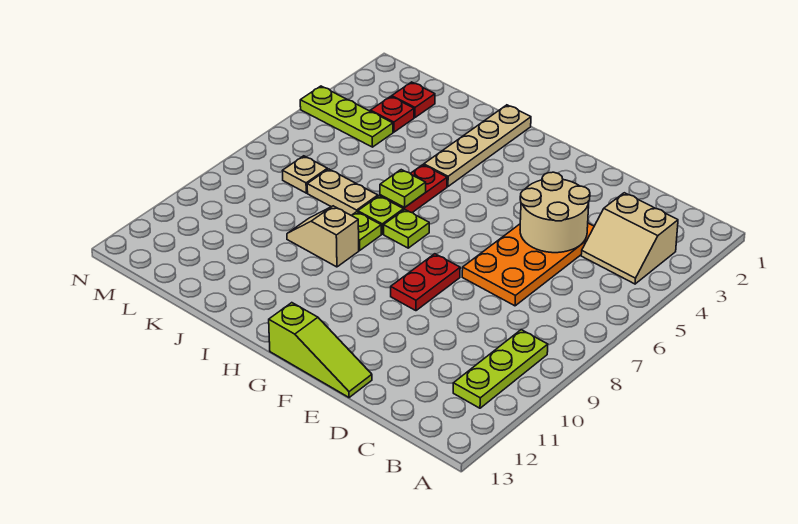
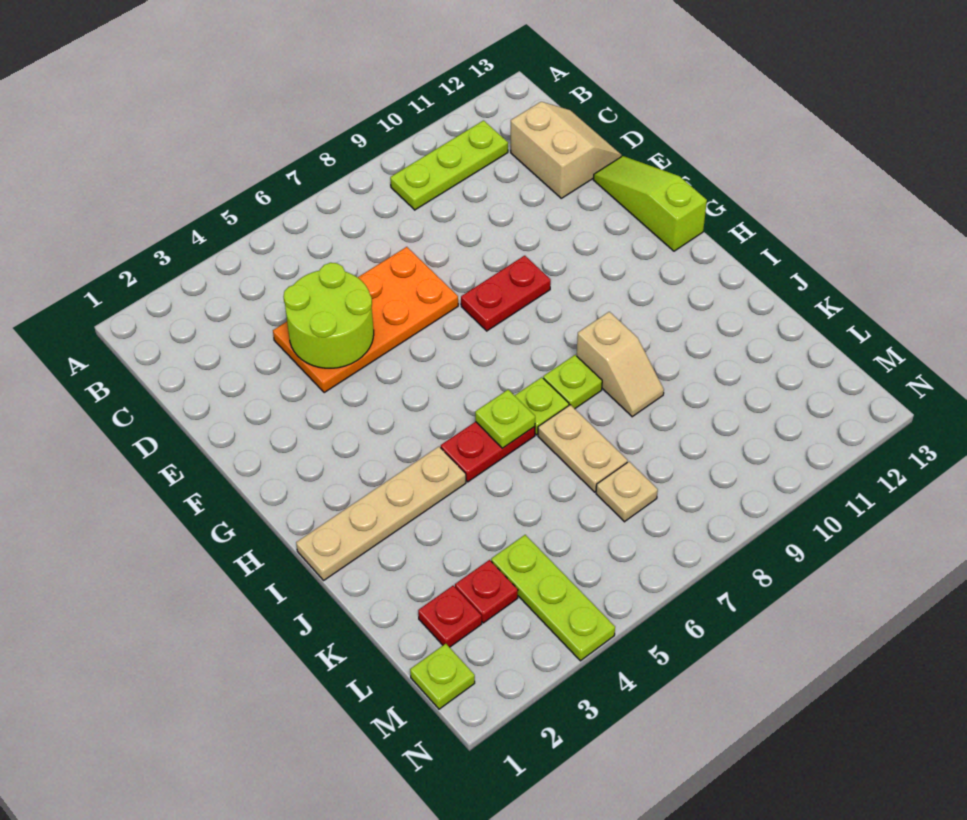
tan 2x2 slope [581,193,678,284] -> tan 2x2 slope moved to [511,102,622,198]
tan 2x2 round brick [520,172,590,253] -> lime 2x2 round brick [283,263,374,368]
lime 1x1 plate [384,210,429,248] -> lime 1x1 plate moved to [410,644,475,709]

